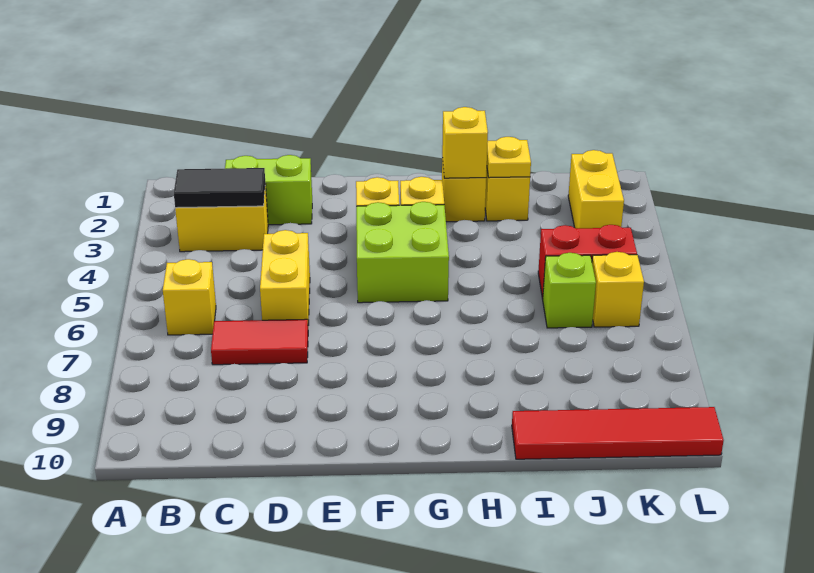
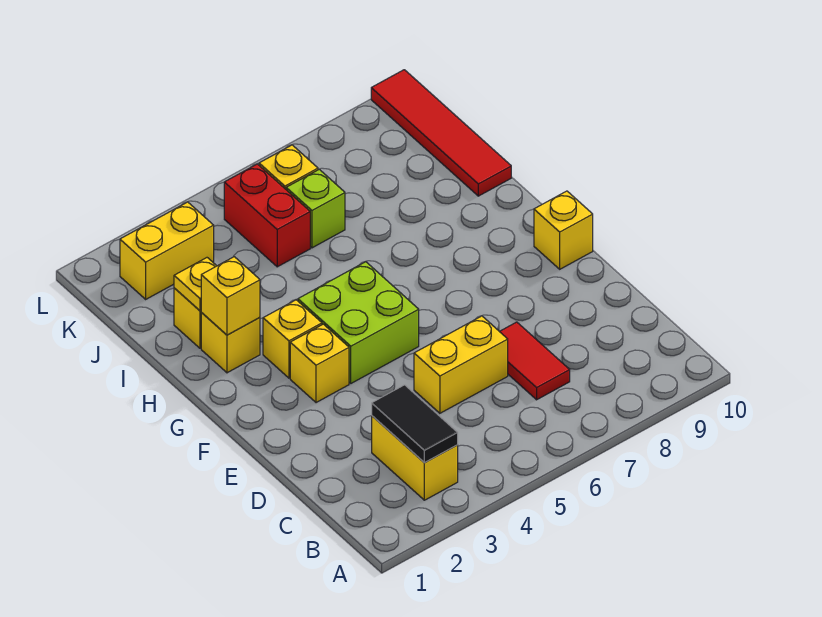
yellow 1x1 brick [163,259,216,335] -> yellow 1x1 brick moved to [534,191,593,269]
lime 1x2 brick [225,155,312,225] -> none

